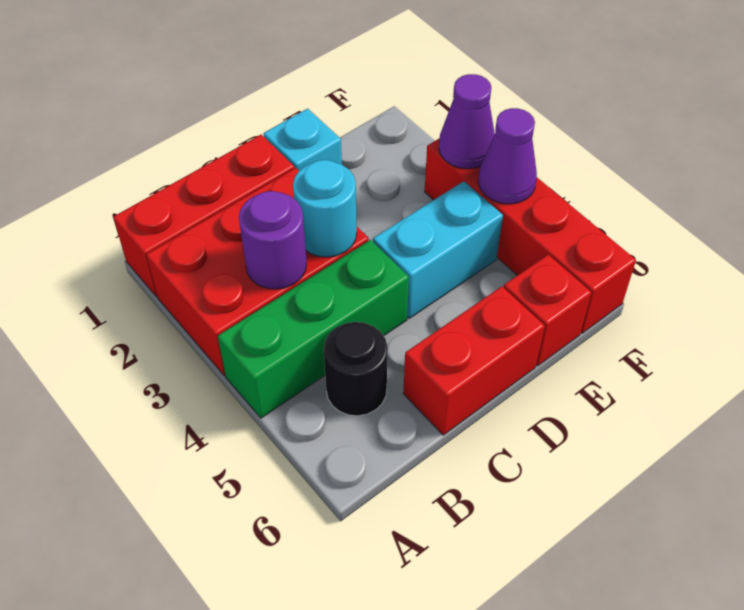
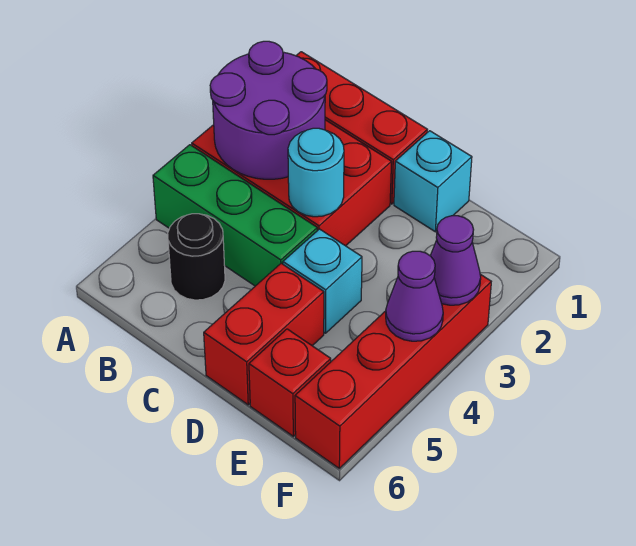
purple 1x1 round brick [239,191,307,289] -> purple 2x2 round brick [210,41,327,179]
red 1x2 brick [403,286,545,435] -> red 1x2 brick turned to [204,263,324,405]
cyan 1x2 brick [373,181,503,318] -> cyan 1x1 brick [283,229,362,333]

